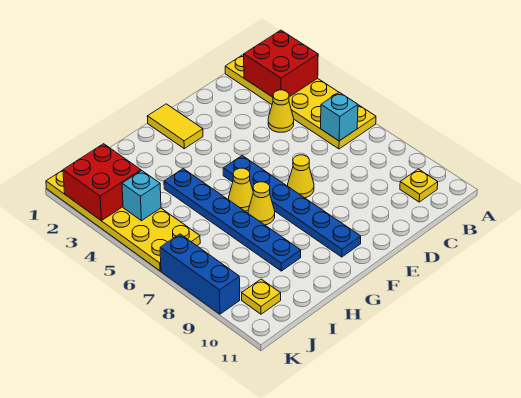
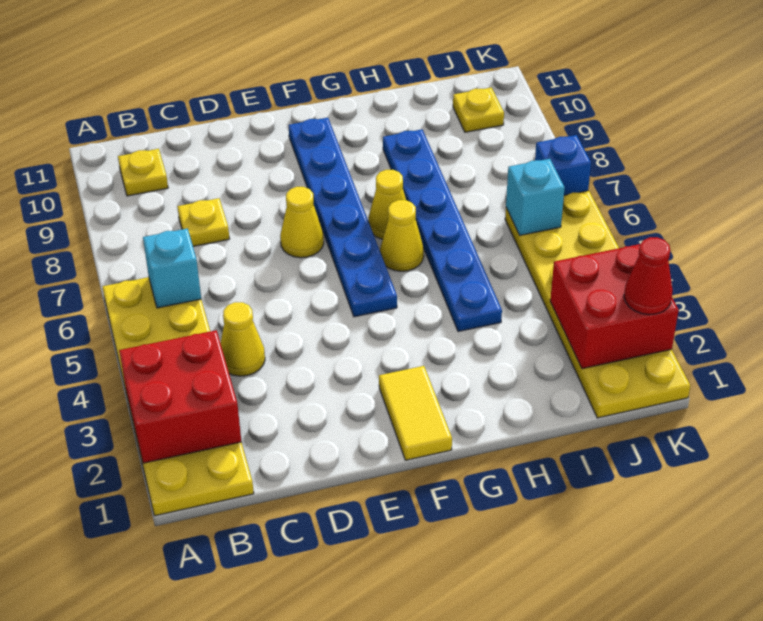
none -> yellow 1x1 plate [177,198,229,246]
cyan 1x1 brick [122,171,161,221] -> cyan 1x1 brick moved to [506,159,565,235]
none -> red 1x1 cone [624,237,673,315]
blue 1x3 brick [160,234,240,314] -> blue 1x1 brick [535,135,591,195]

